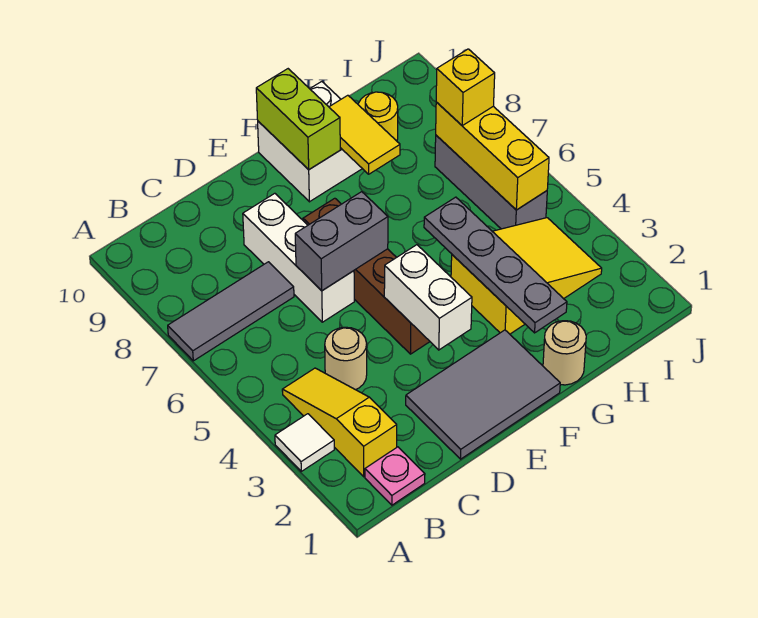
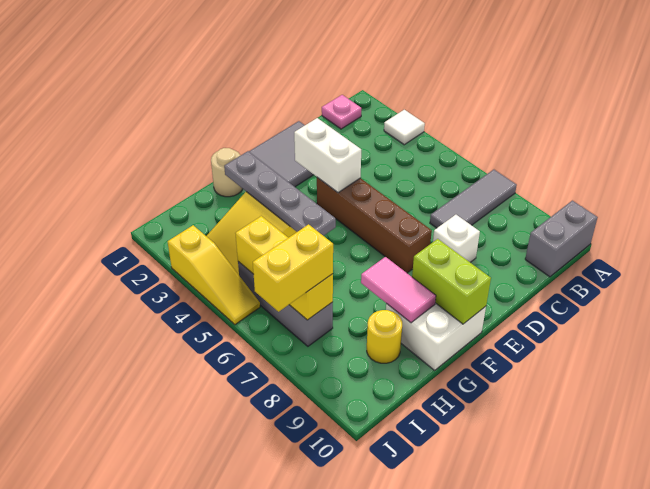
yellow 1x3 slope [282,368,397,477] -> yellow 1x3 slope moved to [168,225,260,325]
tan 1x1 round brick [325,327,367,390] -> none
white 1x3 brick [243,193,354,322] -> white 1x1 brick [433,215,480,262]
grey 1x2 brick [295,192,388,291] -> grey 1x2 brick moved to [525,201,598,277]
yellow 1x2 tile [329,95,400,174] -> pink 1x2 tile [361,257,436,323]
yellow 1x1 brick [436,49,495,125] -> yellow 1x2 brick [253,224,333,312]

